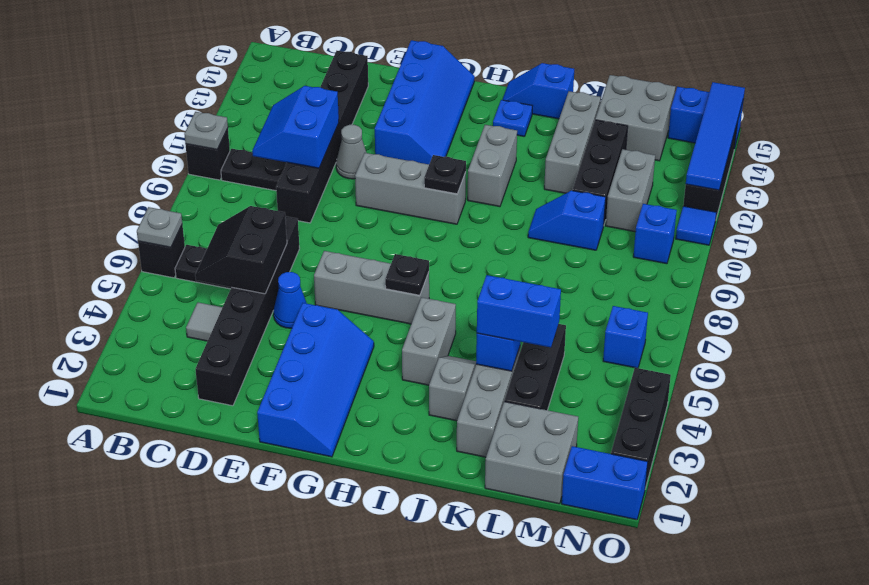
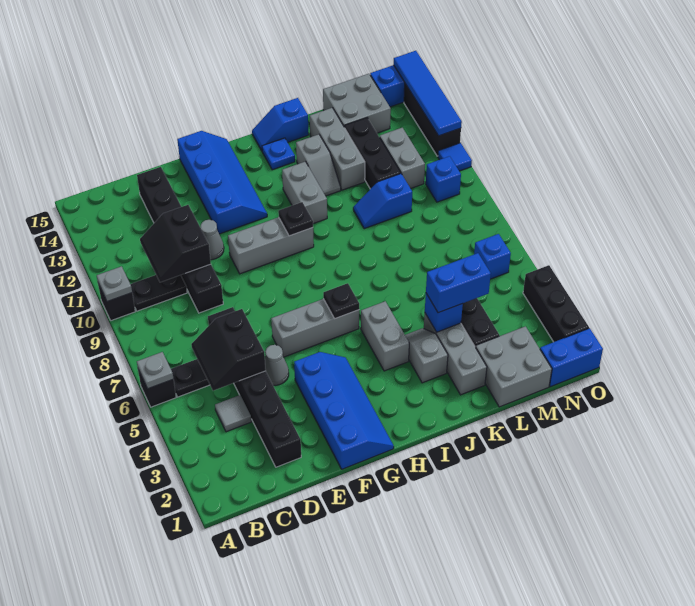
blue 2x2 slope [252,86,339,168] -> black 2x2 slope [140,205,211,282]
blue 1x1 cone [273,272,306,328] -> grey 1x1 cone [265,345,289,385]
none -> grey 1x2 slope [296,134,341,196]

